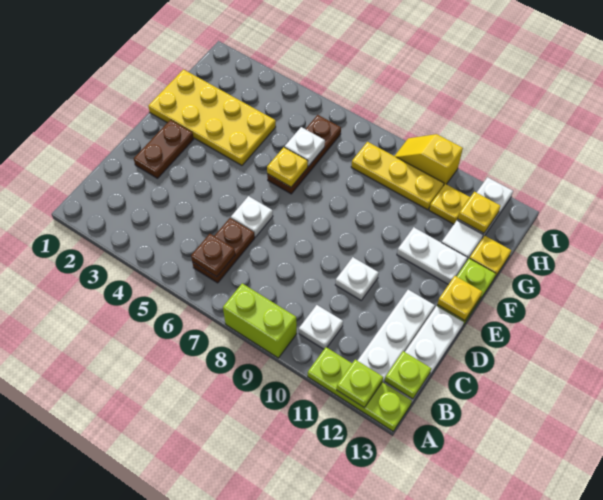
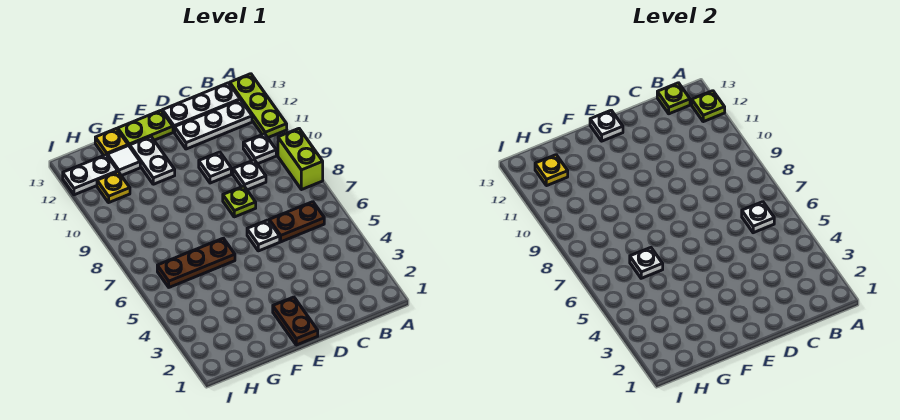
brown 1x1 plate [191,234,235,277] -> white 1x1 plate [742,202,774,233]
none -> white 1x1 plate [233,160,266,190]
brown 1x2 plate [134,120,194,178] -> brown 1x2 plate turned to [273,297,318,345]
none -> lime 1x1 plate [223,186,256,217]
yellow 1x1 plate [437,276,482,321] -> white 1x1 plate [590,110,623,141]
yellow 2x4 plate [148,70,276,165] -> none
yellow 1x1 plate [267,147,308,187] -> none
yellow 1x3 plate [351,142,444,210] -> none
yellow 1x2 slope [395,134,463,185] -> none

